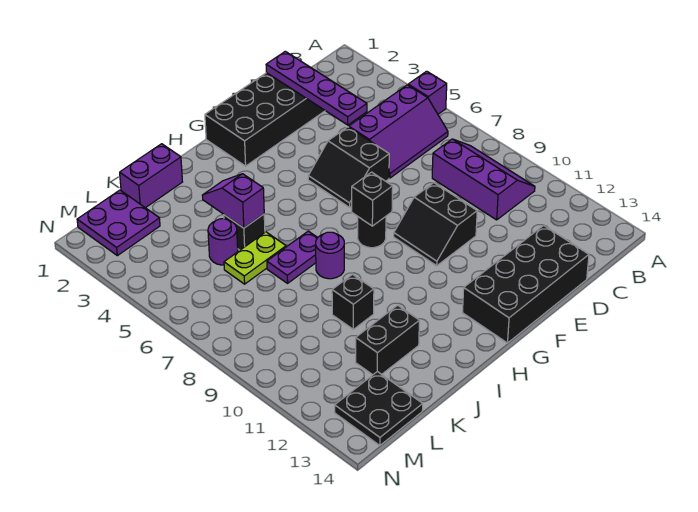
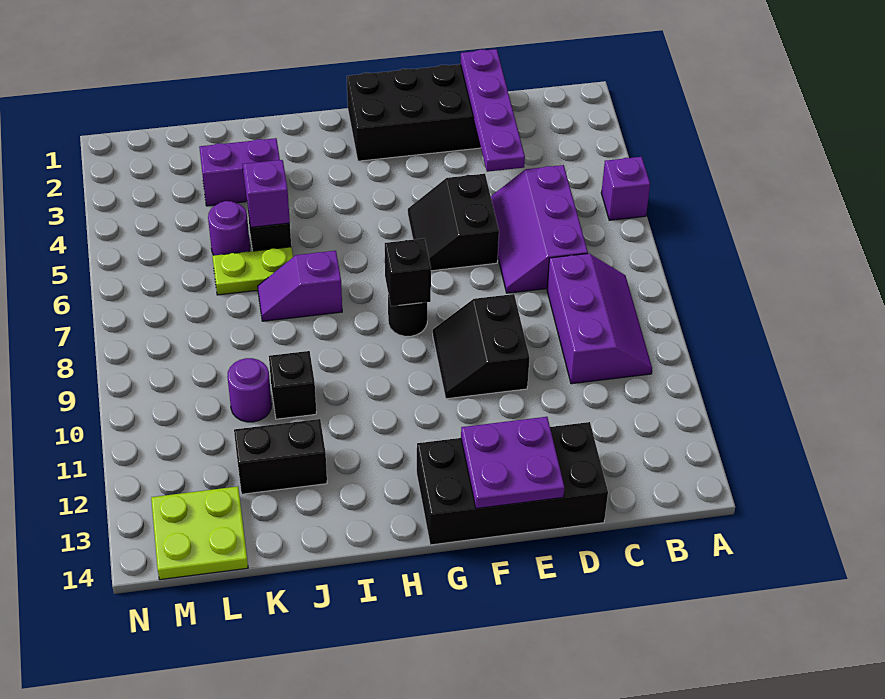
purple 2x3 slope [349,85,448,178] -> purple 2x3 slope turned to [491,165,588,293]
purple 1x2 plate [267,231,318,283] -> purple 1x2 slope [258,251,342,321]
purple 1x1 round brick [316,232,344,279] -> purple 1x1 round brick moved to [227,358,272,422]
purple 1x2 brick [120,144,182,208] -> purple 1x2 brick moved to [199,138,280,206]
purple 2x2 plate [77,190,160,256] -> purple 2x2 plate moved to [461,417,565,508]
black 2x2 plate [335,372,423,445] -> lime 2x2 plate [151,486,248,580]

